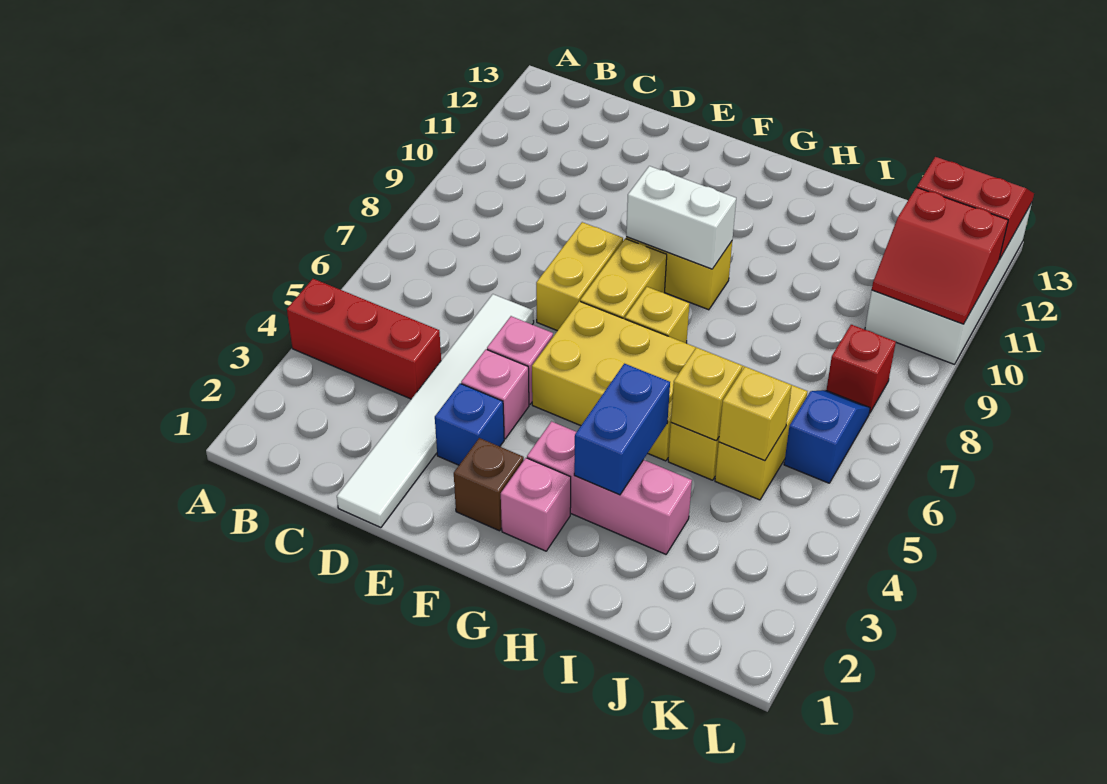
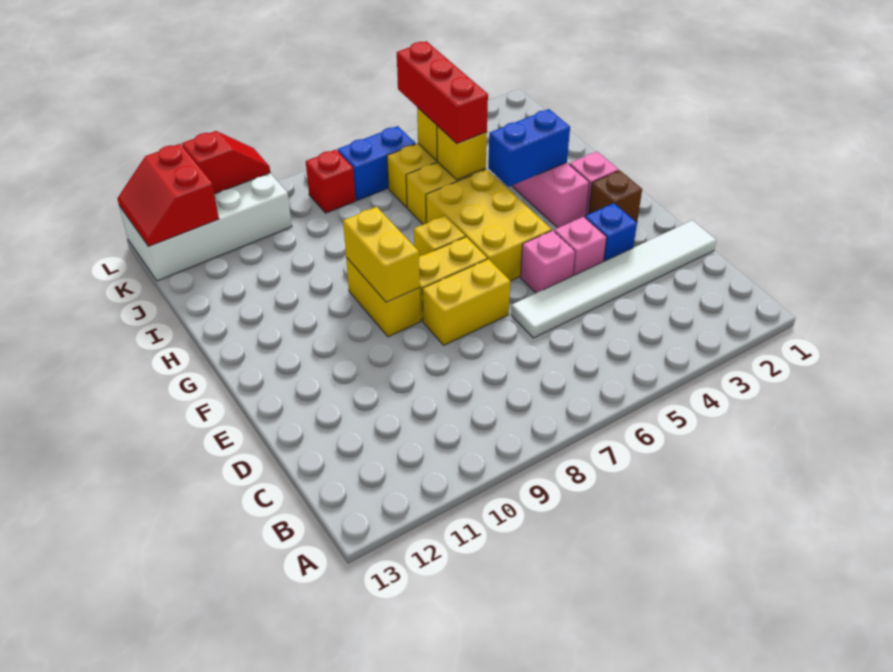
red 1x3 brick [287,279,441,399] -> red 1x3 brick moved to [397,41,488,144]
white 1x2 brick [626,166,736,269] -> yellow 1x2 brick [343,207,420,302]
blue 1x2 slope [784,390,870,483] -> blue 1x2 brick [338,126,416,200]
red 2x2 slope [872,187,1008,324] -> red 1x2 slope [182,131,270,194]

